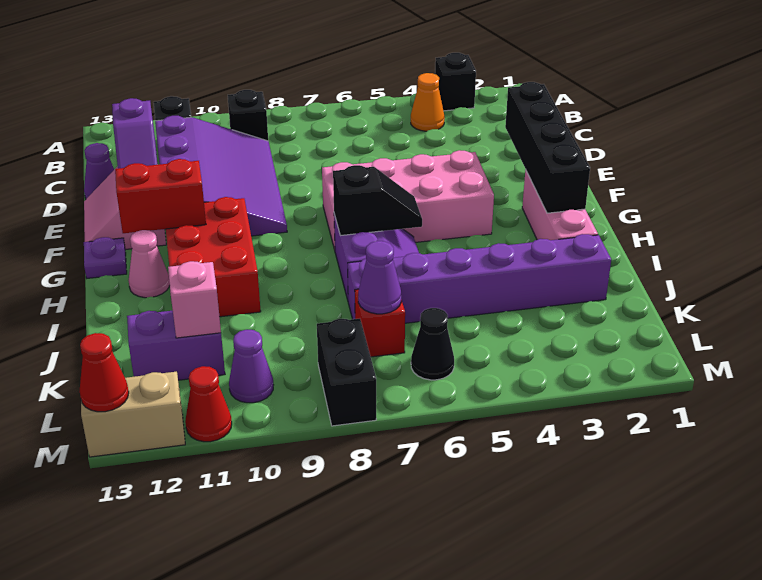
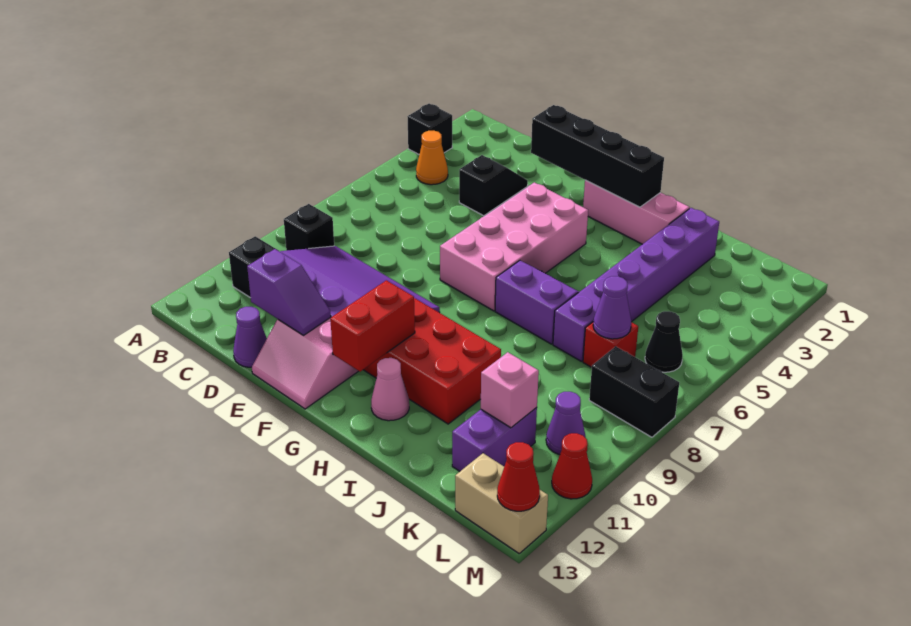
purple 1x1 plate [84,237,127,278] -> none
black 1x2 slope [333,165,422,236] -> black 1x2 slope moved to [459,155,528,216]
tan 1x2 brick [81,372,185,457] -> tan 1x2 brick turned to [455,453,548,553]

